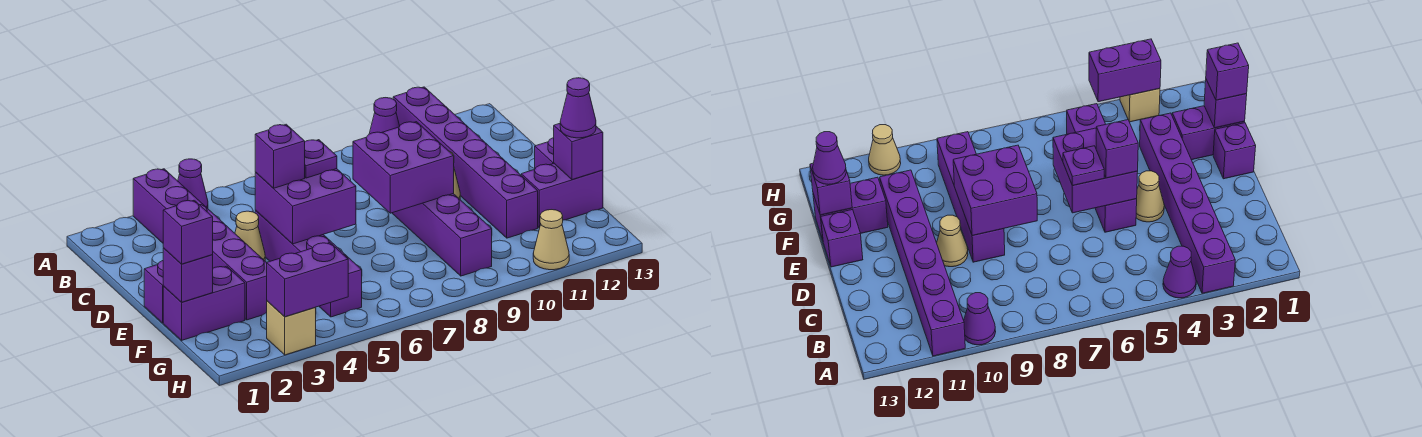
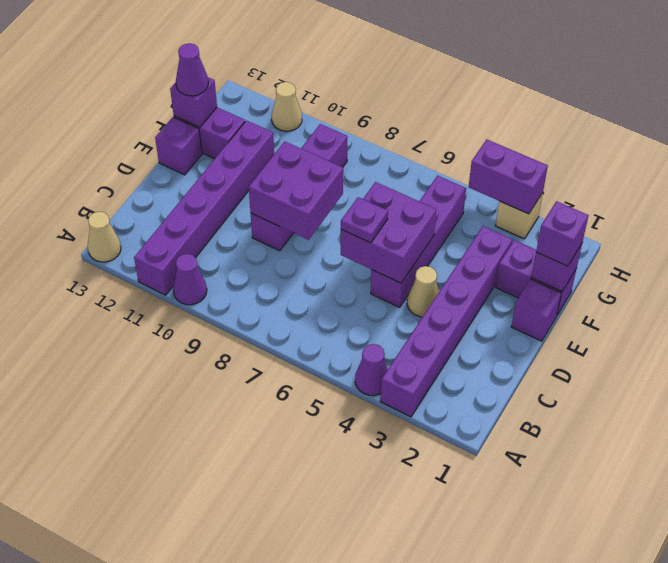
purple 1x1 brick [255,124,305,188] -> none
tan 1x1 cone [937,215,968,267] -> tan 1x1 cone moved to [88,212,121,262]

